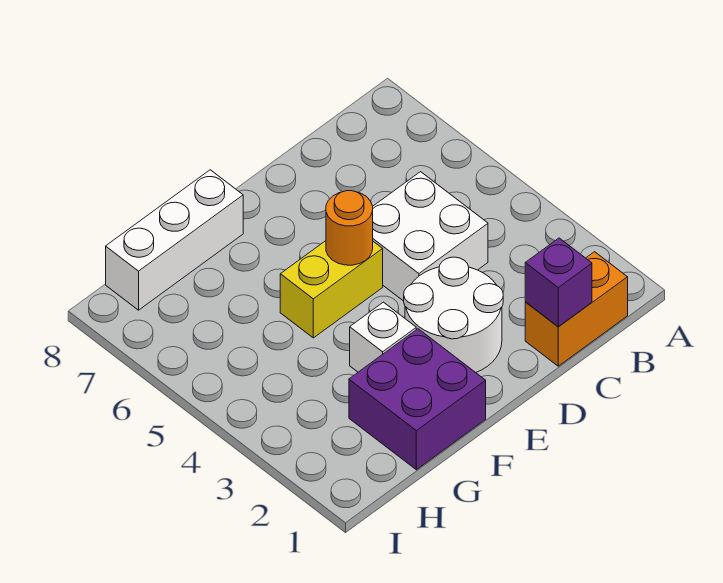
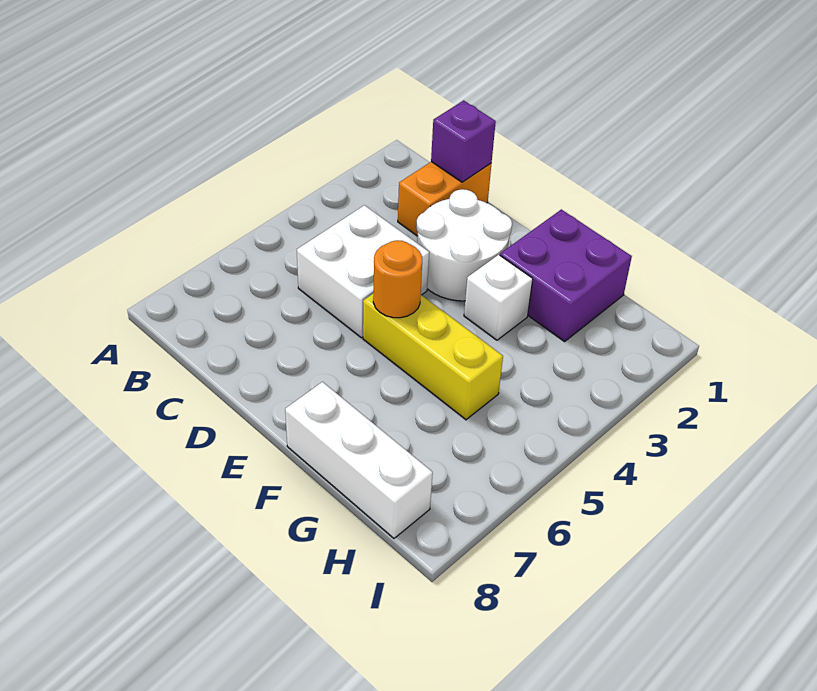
orange 1x2 brick [525,252,628,366] -> orange 1x2 brick turned to [398,162,492,236]
yellow 1x2 brick [280,241,383,338] -> yellow 1x3 brick [363,293,503,420]

